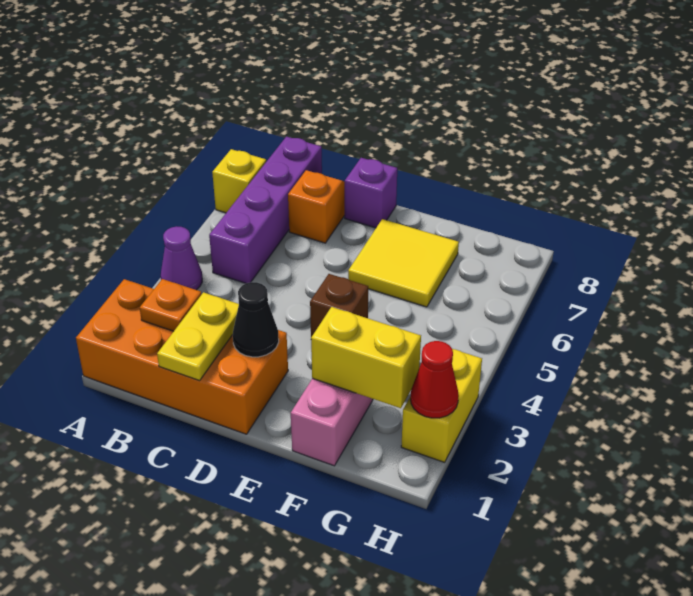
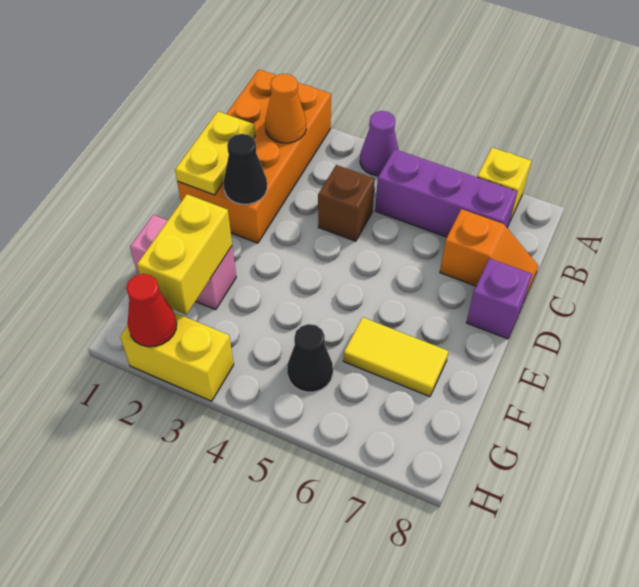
orange 1x1 plate [140,279,202,331] -> orange 1x1 cone [265,74,306,143]
purple 1x4 brick [209,137,322,283] -> purple 1x3 brick [375,149,517,237]
yellow 1x2 plate [157,292,239,381] -> yellow 1x2 plate turned to [175,111,255,195]
brown 1x1 brick [310,274,368,337] -> brown 1x1 brick moved to [318,165,375,241]
yellow 2x2 tile [348,219,459,307] -> yellow 1x2 tile [343,317,449,397]
none -> black 1x1 cone [287,324,333,392]

